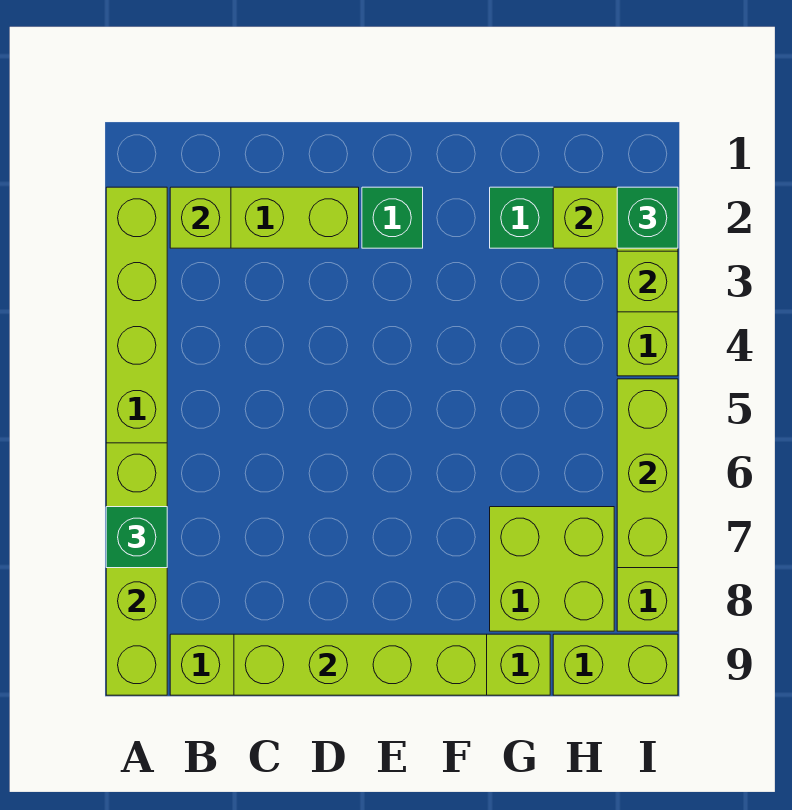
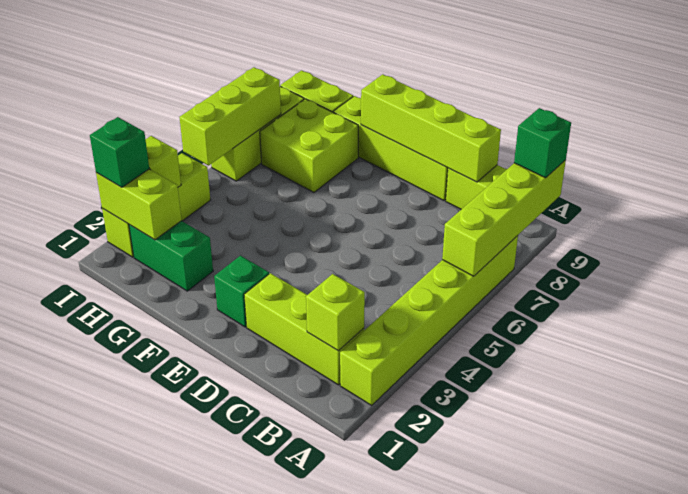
green 1x1 brick [106,507,167,568] -> green 1x1 brick moved to [514,108,571,178]

